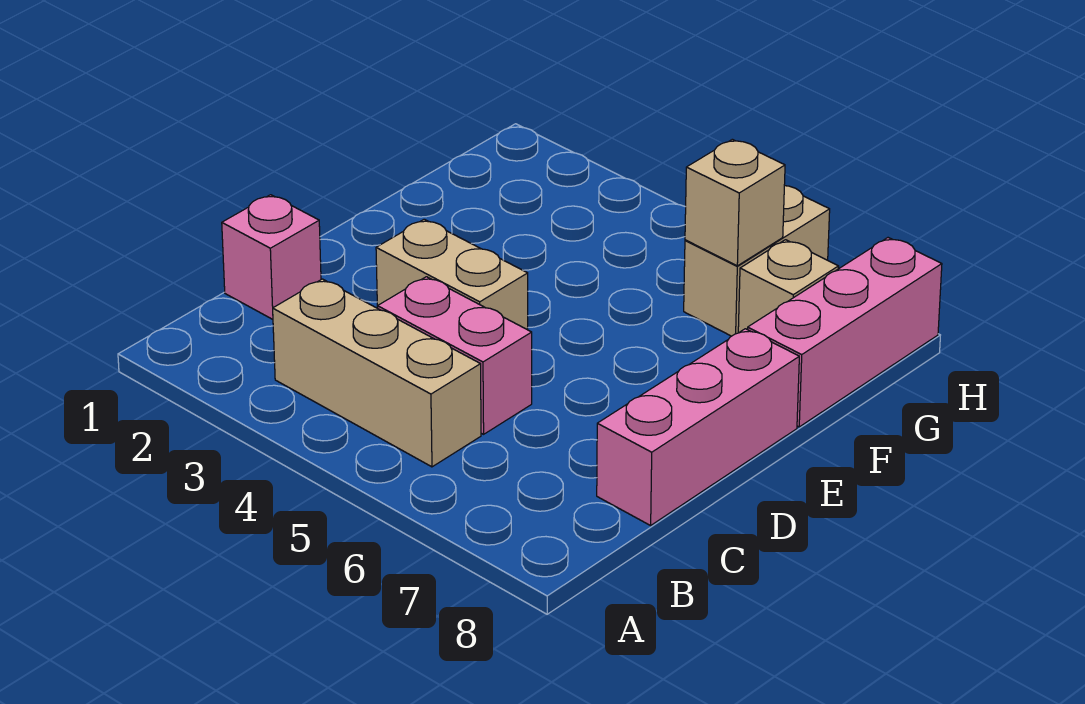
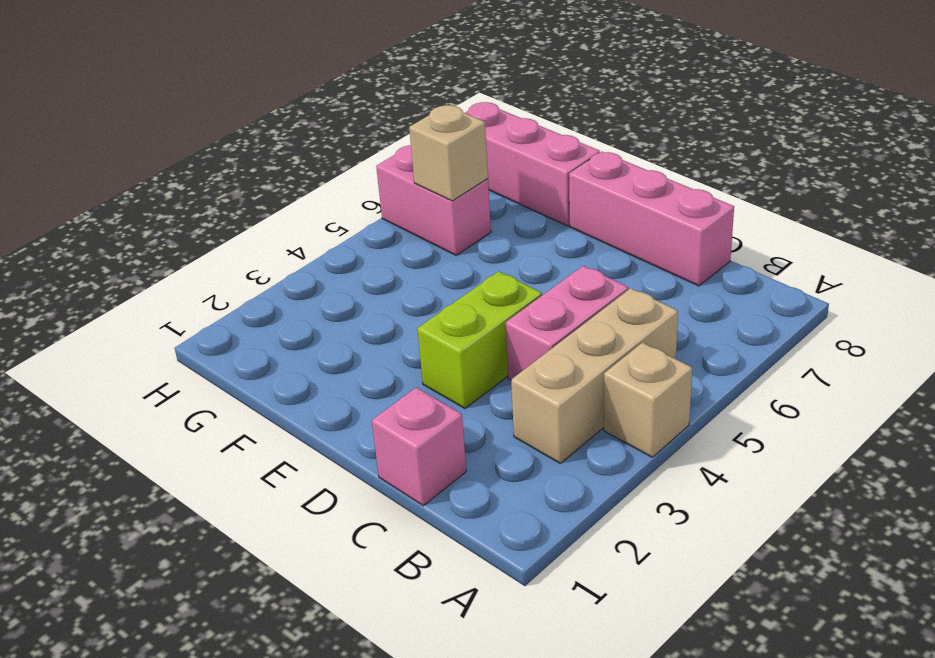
tan 1x2 brick [376,219,528,330] -> lime 1x2 brick [417,271,542,408]
tan 1x2 brick [684,186,830,336] -> pink 1x2 brick [376,145,491,255]
tan 1x1 brick [738,240,839,333] -> tan 1x1 brick moved to [604,343,692,457]

